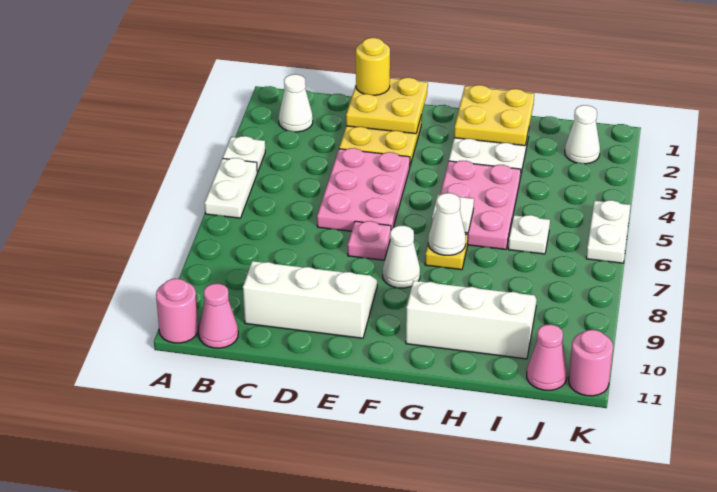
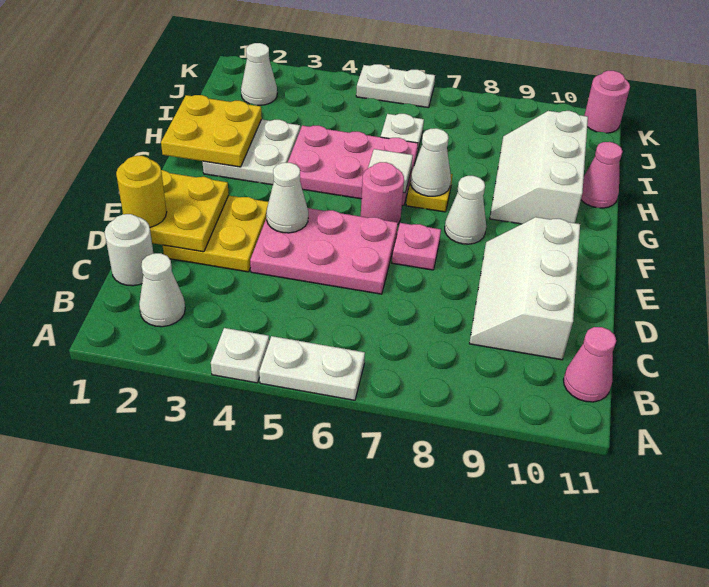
pink 1x1 round brick [156,279,198,343] -> pink 1x1 round brick moved to [361,162,404,224]
none -> white 1x1 round brick [105,214,153,286]
none -> white 1x1 cone [266,163,308,233]
pink 1x1 cone [527,324,567,390] -> pink 1x1 cone moved to [581,142,623,208]

